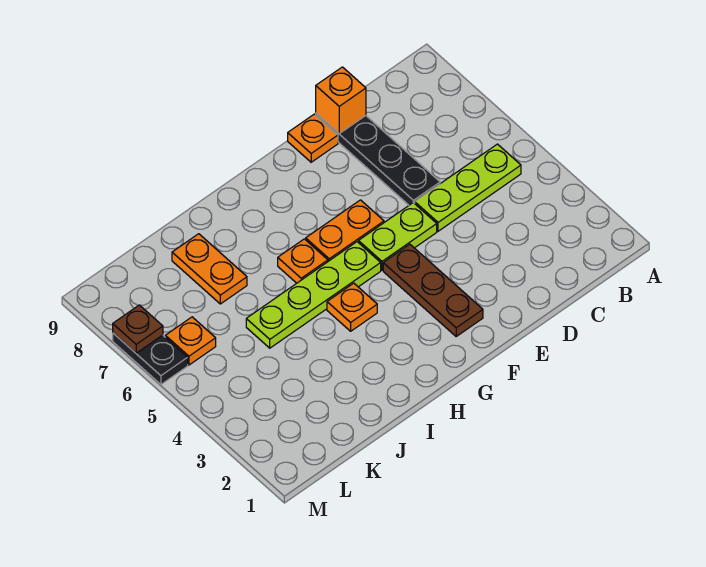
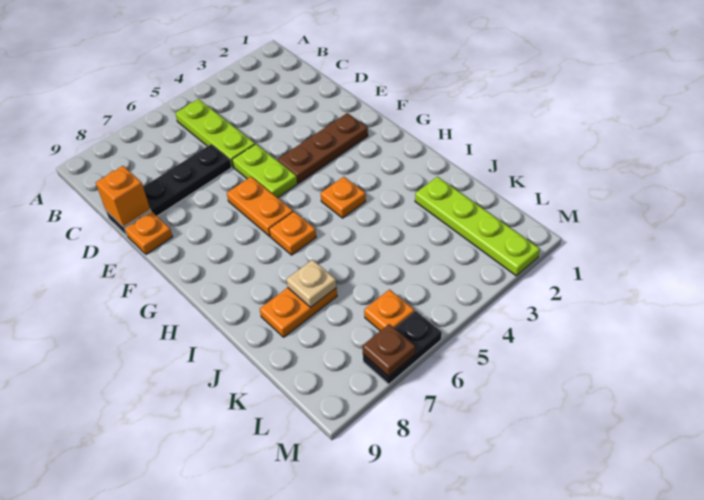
lime 1x4 plate [246,242,381,348] -> lime 1x4 plate moved to [415,177,540,276]
none -> tan 1x1 plate [286,260,337,307]

